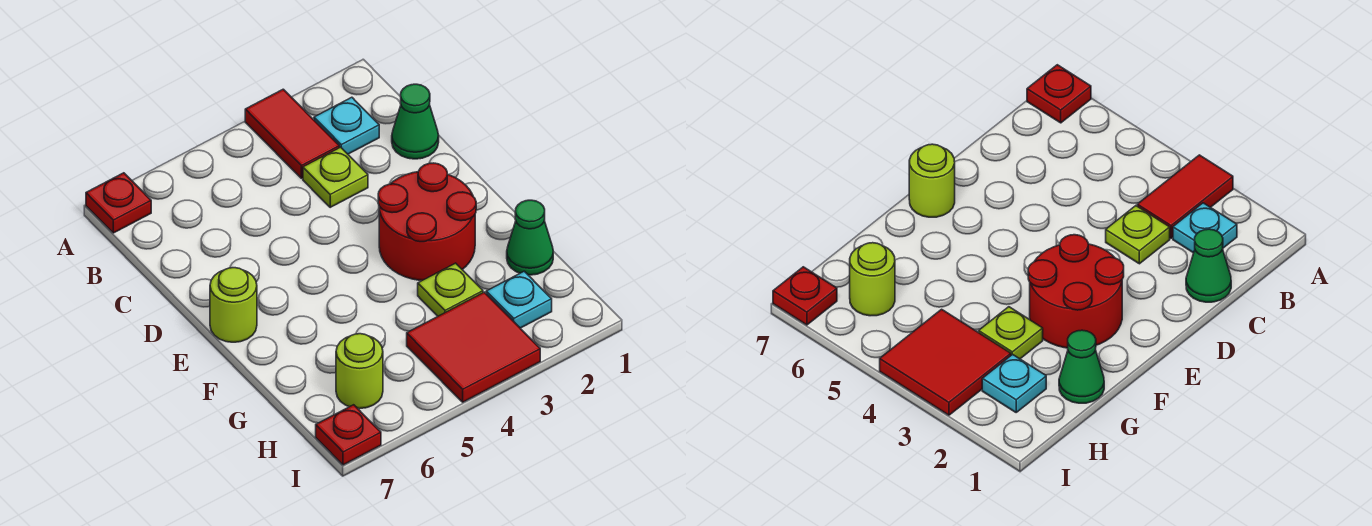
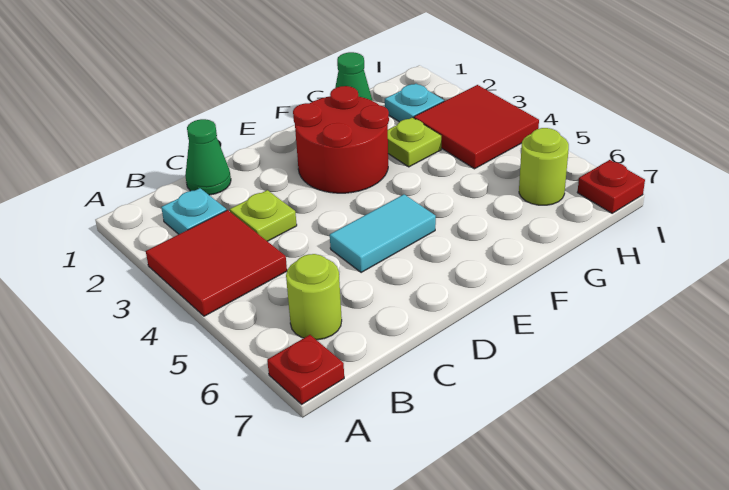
red 1x2 tile [245,89,339,178] -> red 2x2 tile [146,210,287,316]
none -> cyan 1x2 tile [330,194,436,273]
lime 1x1 round brick [210,268,257,342] -> lime 1x1 round brick moved to [286,254,342,340]

